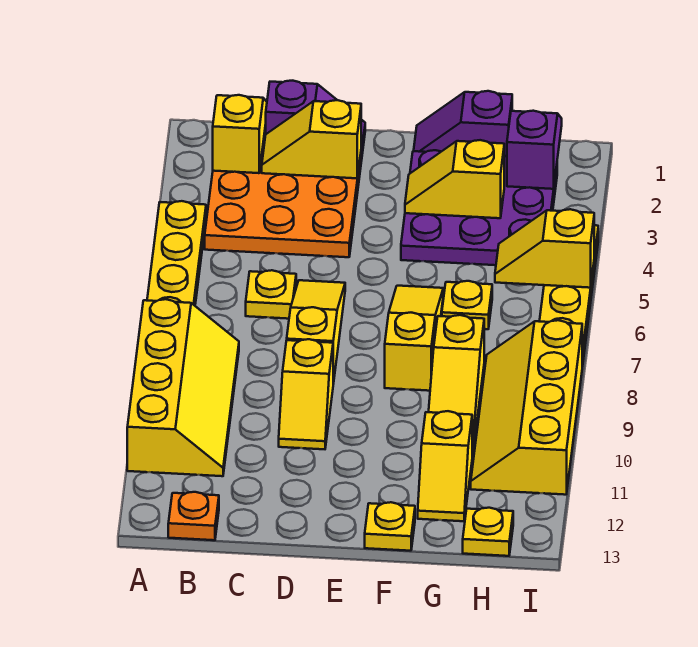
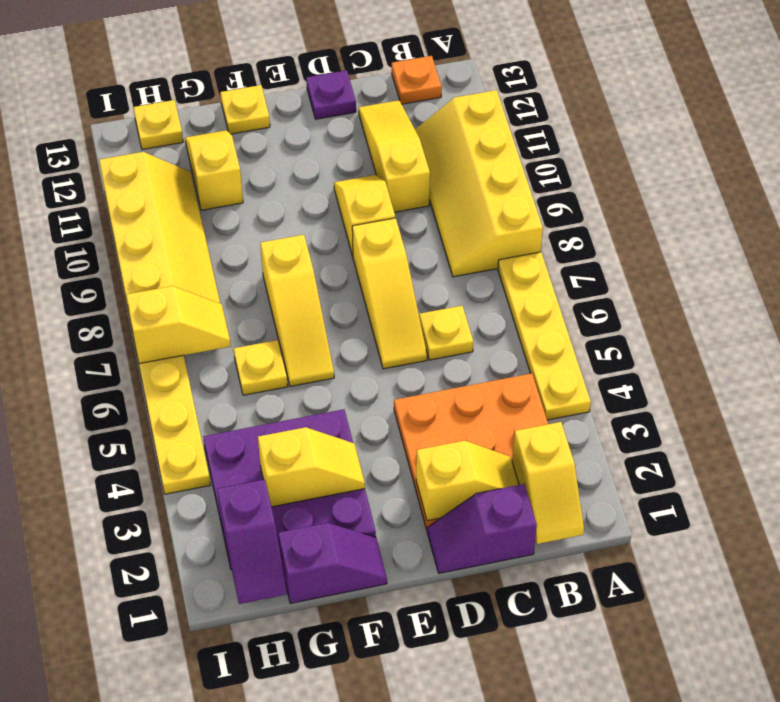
none -> purple 1x1 plate [306,70,356,119]
yellow 1x3 slope [429,315,484,457] -> yellow 1x3 slope moved to [359,100,430,212]
yellow 1x2 slope [495,209,594,288] -> yellow 1x2 slope moved to [126,286,231,364]

